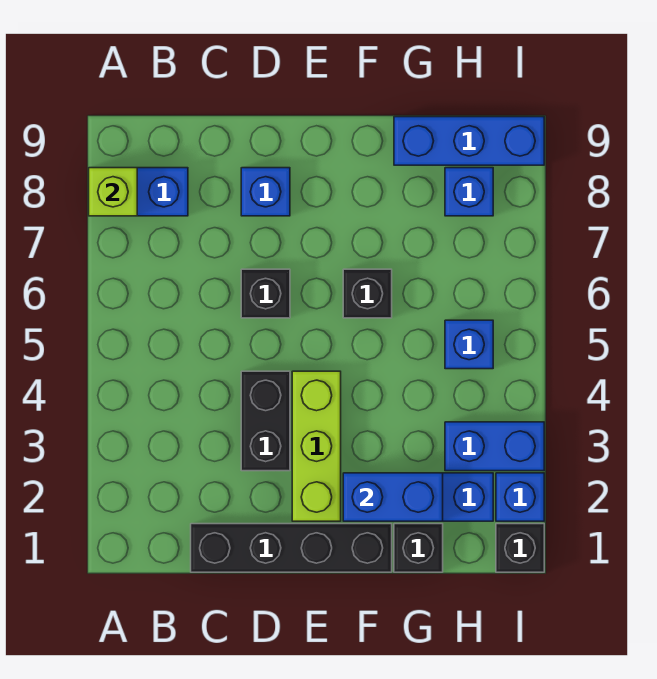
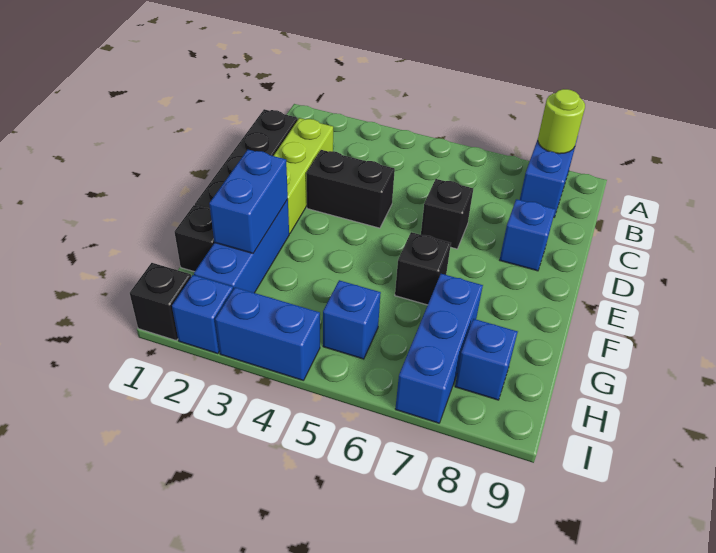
lime 1x1 brick [89,168,137,216] -> lime 1x1 round brick [538,89,585,154]
lime 1x3 brick [292,371,341,521] -> lime 1x3 brick turned to [274,118,333,234]
blue 1x3 brick [394,117,544,165] -> blue 1x3 brick moved to [395,274,483,423]
blue 1x2 brick [445,422,544,471] -> blue 1x2 brick turned to [215,287,320,381]

